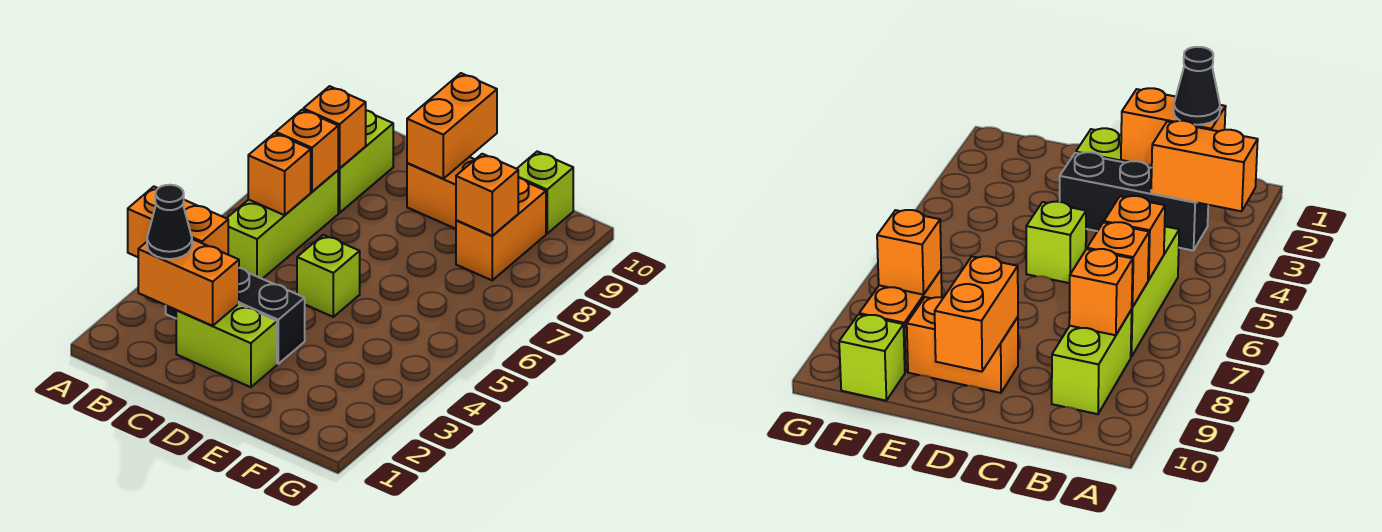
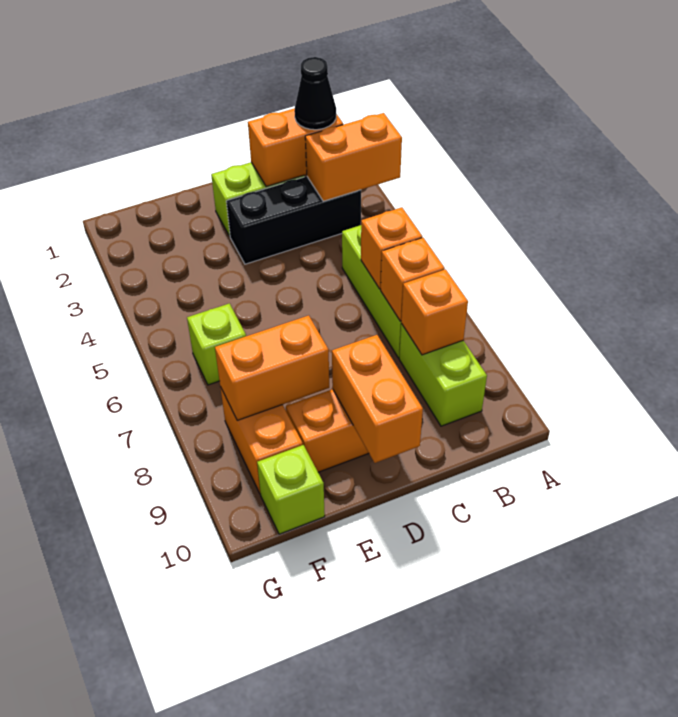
lime 1x1 brick [297,235,360,317] -> lime 1x1 brick moved to [187,303,246,385]
orange 1x1 brick [456,154,518,236] -> orange 1x2 brick [215,315,329,420]

